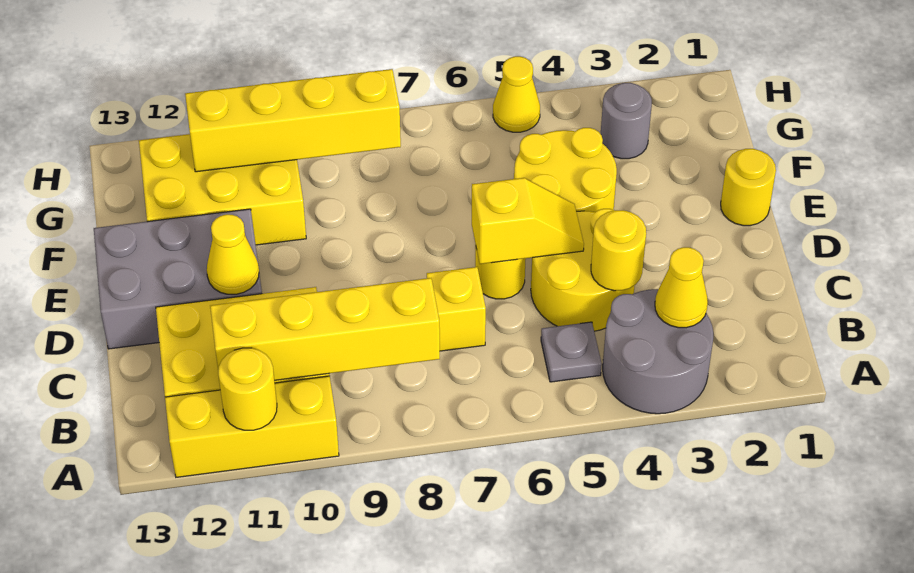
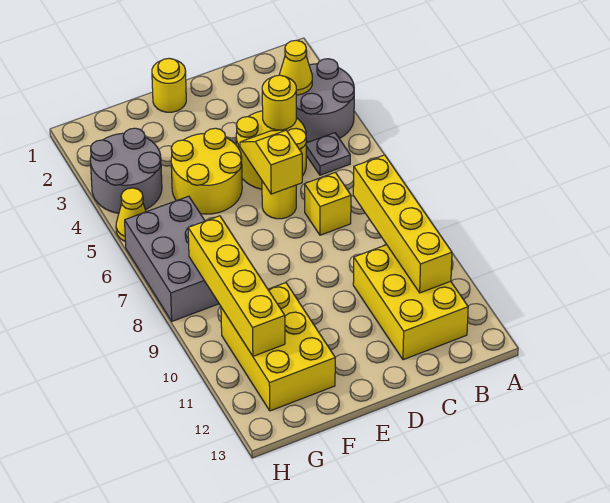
yellow 1x3 brick [165,376,339,477] -> none
yellow 1x1 round brick [218,348,277,430] -> none
grey 2x3 brick [94,209,262,349] -> grey 2x3 brick moved to [125,196,219,321]
yellow 1x1 cone [207,214,259,294] -> none
grey 1x1 round brick [601,83,652,159] -> grey 2x2 round brick [90,128,162,213]

